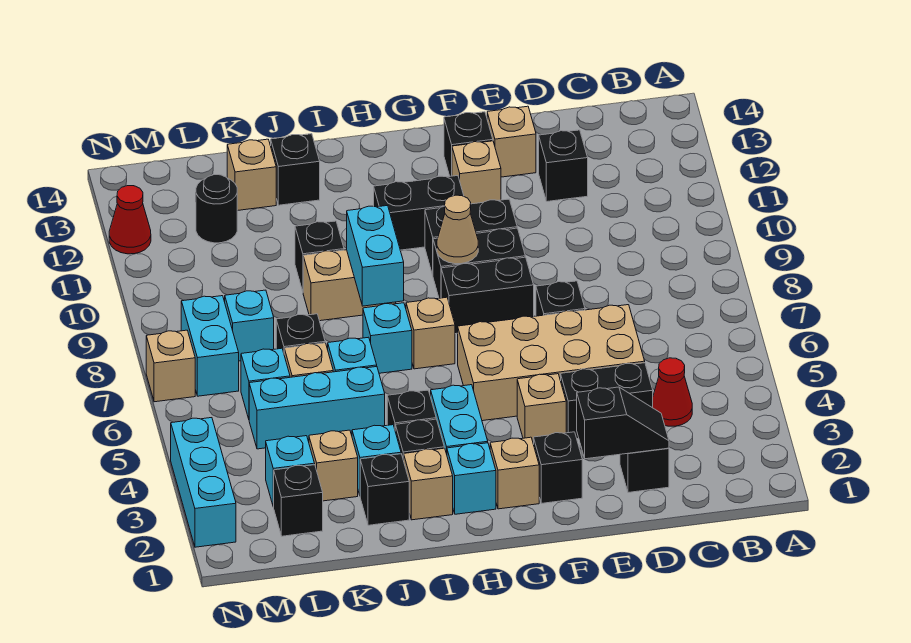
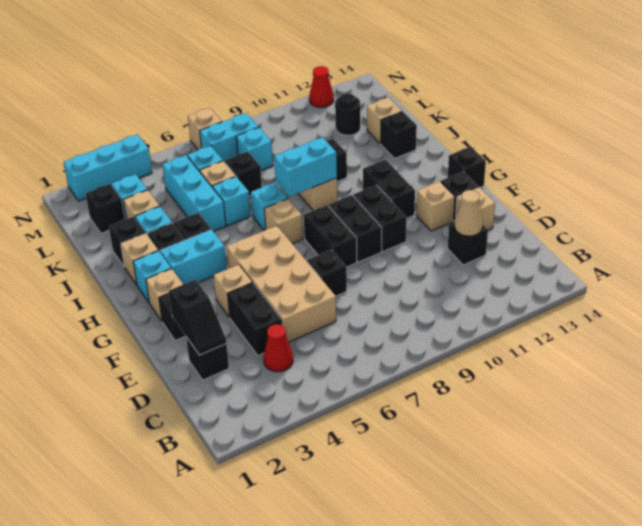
tan 1x1 cone [437,195,478,264] -> tan 1x1 cone moved to [454,190,483,236]
none -> black 1x1 brick [448,146,486,187]

